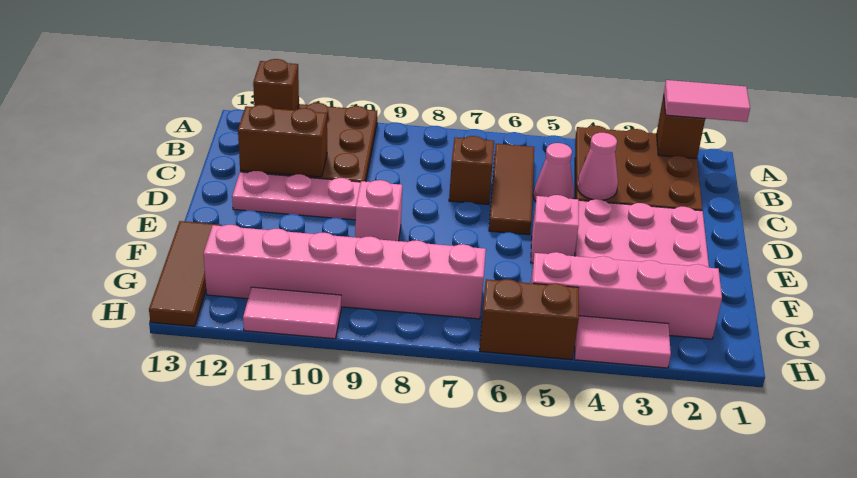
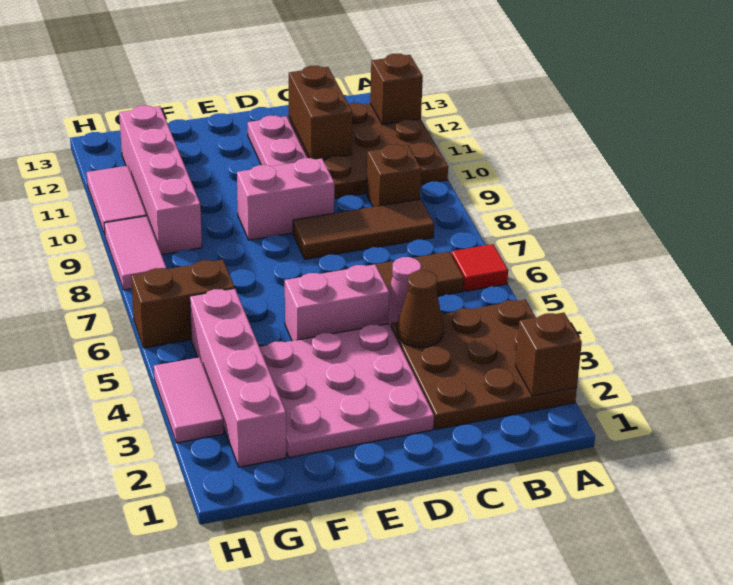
pink 1x2 tile [664,80,750,122] -> pink 1x2 tile moved to [104,216,167,290]
none -> red 1x1 tile [452,244,508,291]
pink 1x1 cone [577,133,618,200] -> brown 1x1 cone [397,270,444,348]
brown 1x1 brick [449,136,494,204] -> brown 1x1 brick moved to [367,144,421,207]
pink 1x1 brick [531,195,579,263] -> pink 1x2 brick [285,265,389,341]
pink 1x1 brick [355,180,402,241] -> pink 1x2 brick [237,158,334,240]
brown 1x3 tile [149,221,221,326] -> brown 1x3 tile moved to [293,199,434,259]
pink 1x6 brick [203,225,486,319] -> pink 1x4 brick [119,105,202,255]
brown 1x2 brick [480,279,579,360] -> brown 1x2 brick turned to [131,260,235,348]

